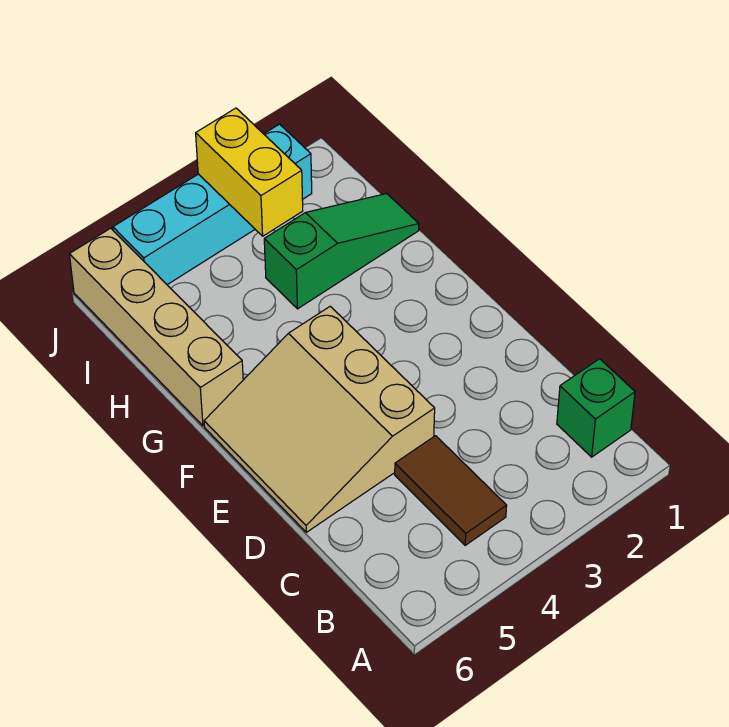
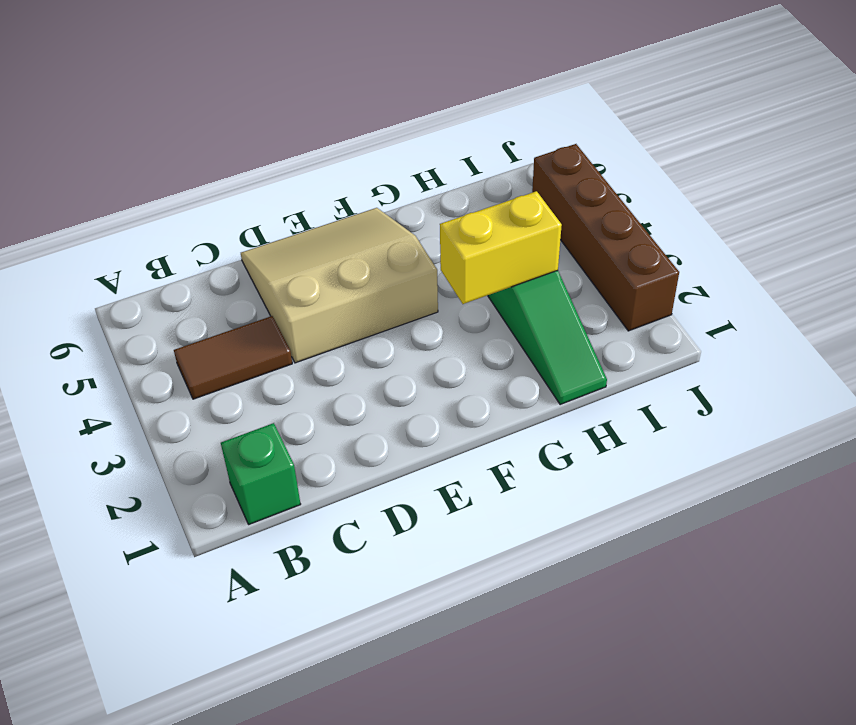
tan 1x4 brick [69,228,243,426] -> none
yellow 1x2 brick [196,108,303,236] -> yellow 1x2 brick moved to [440,191,562,304]
cyan 1x4 brick [113,124,312,285] -> brown 1x4 brick [532,144,679,331]

